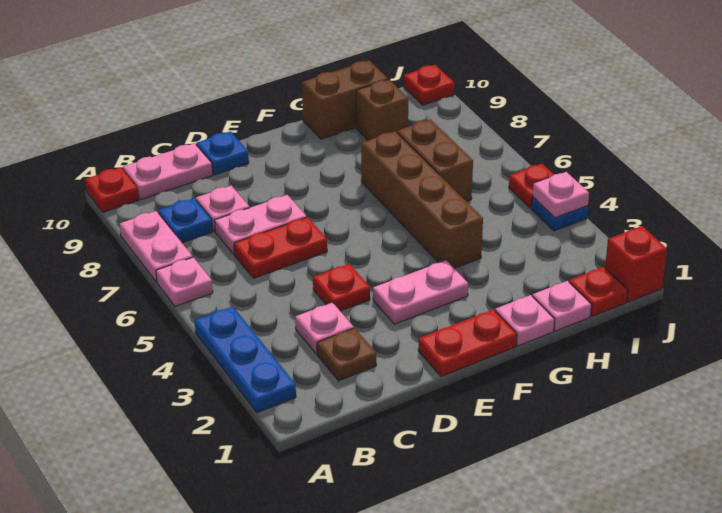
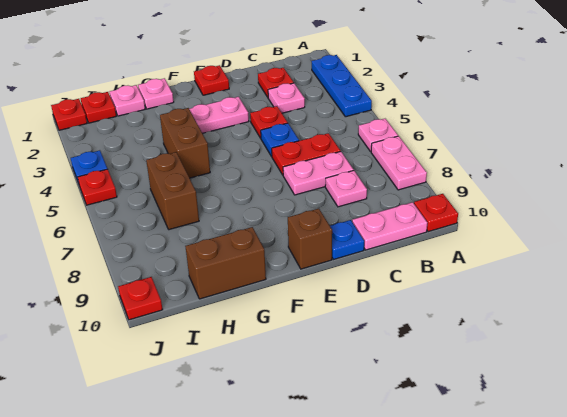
blue 1x1 plate [158,198,213,243] -> blue 1x1 plate moved to [261,123,299,157]
brown 1x1 plate [317,328,376,381] -> red 1x1 plate [258,68,294,97]
red 1x2 plate [418,309,517,377] -> red 1x1 plate [194,65,229,95]
brown 1x4 brick [361,131,483,268] -> brown 1x2 brick [160,108,210,178]
brown 1x1 brick [356,80,408,140] -> brown 1x1 brick moved to [288,209,332,269]
red 1x1 brick [605,226,667,302] -> red 1x1 plate [51,99,87,130]
pink 1x1 plate [532,172,589,218] -> none

